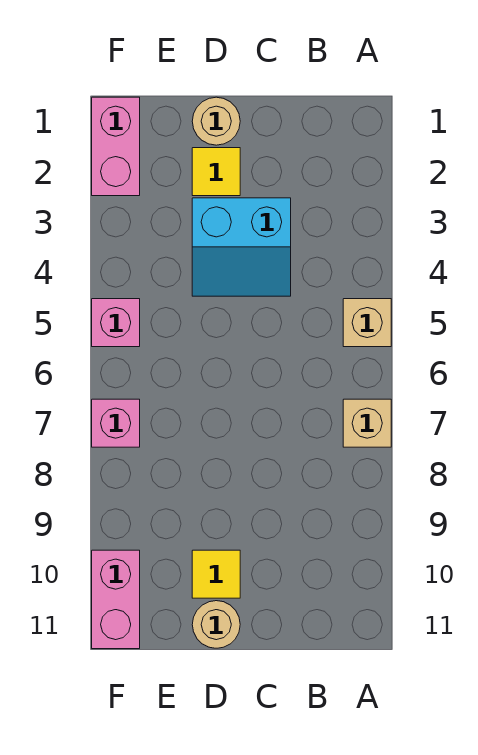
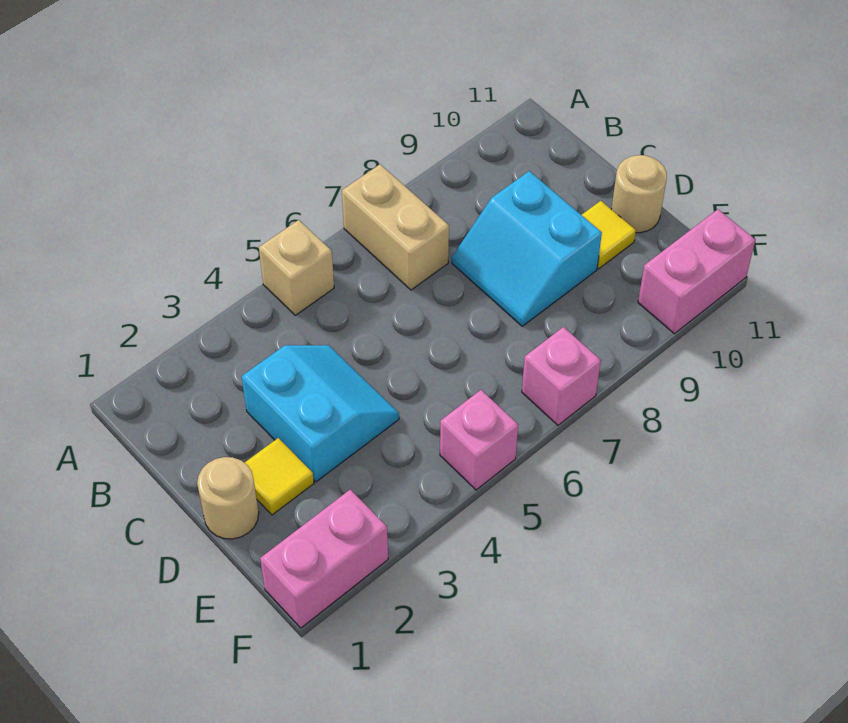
tan 1x1 brick [343,399,391,447] -> tan 1x2 brick [342,164,449,290]
none -> cyan 2x2 slope [452,171,602,326]

